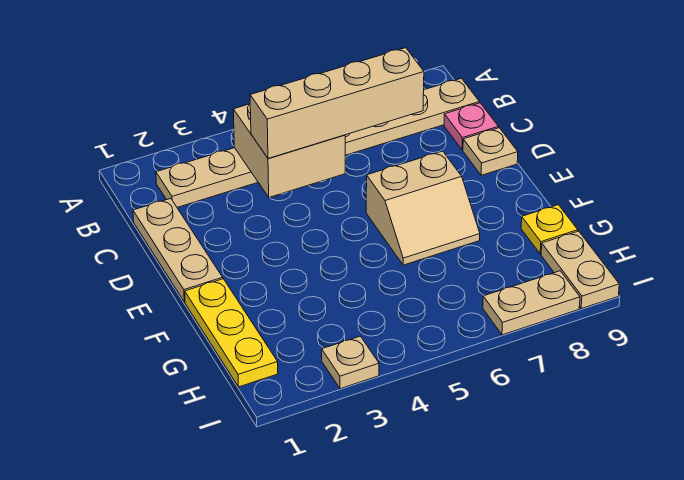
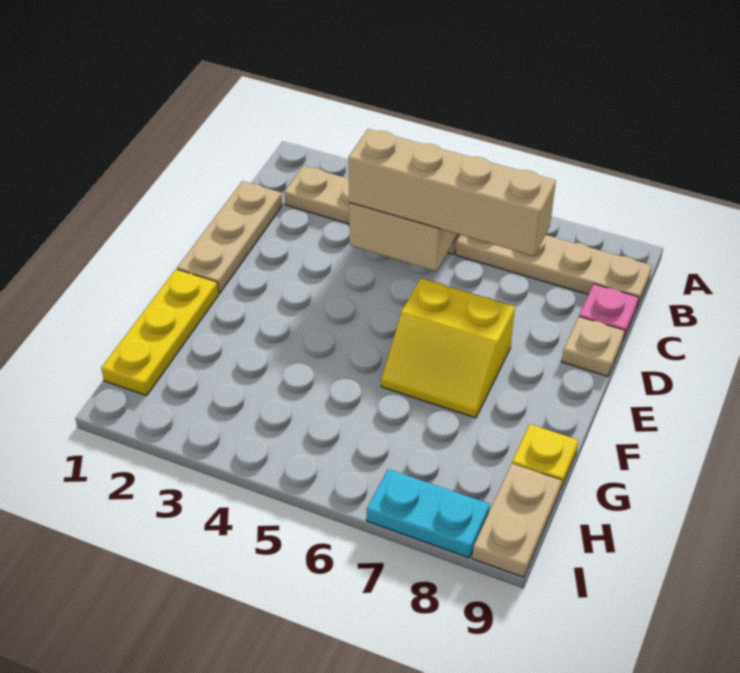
tan 2x2 slope [366,151,480,265] -> yellow 2x2 slope [381,278,515,418]
tan 1x1 plate [322,336,379,389] -> none
tan 1x2 plate [483,271,580,335] -> cyan 1x2 plate [367,469,490,558]

